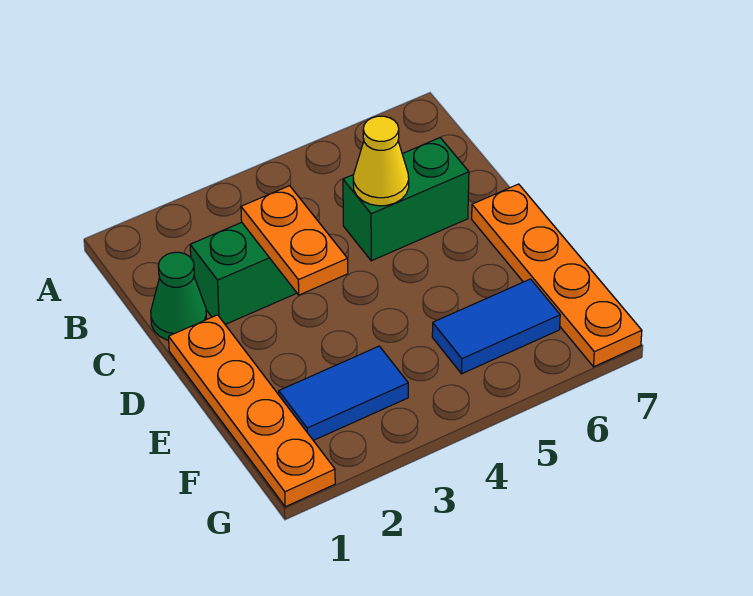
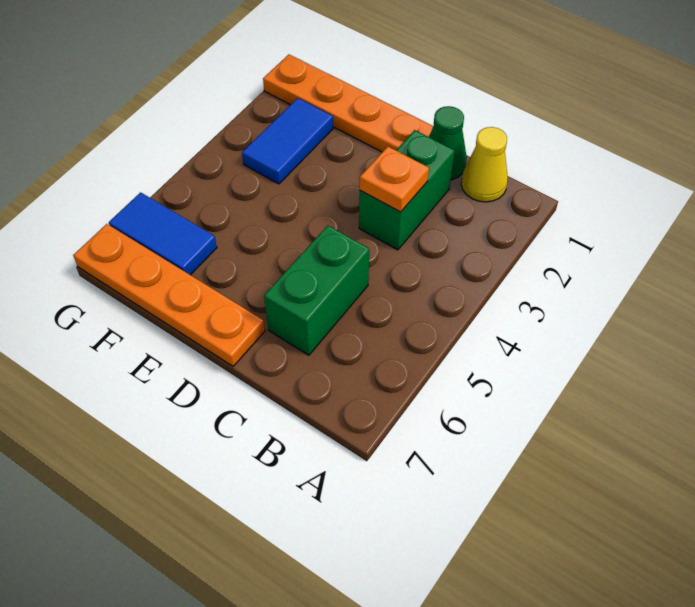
orange 1x2 plate [241,186,348,295] -> orange 1x1 plate [360,147,429,212]
yellow 1x1 cone [353,116,409,206] -> yellow 1x1 cone moved to [461,127,508,202]
blue 1x2 tile [432,279,560,374] -> blue 1x2 tile turned to [109,192,217,275]

